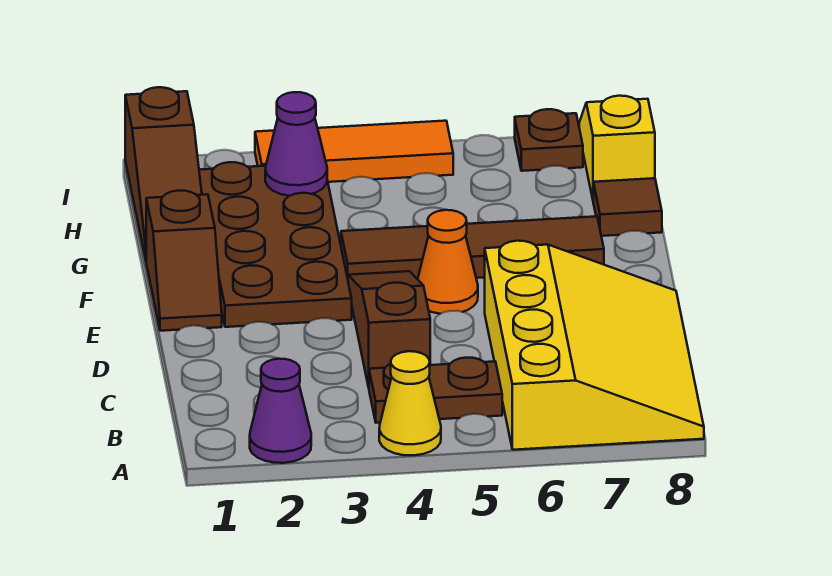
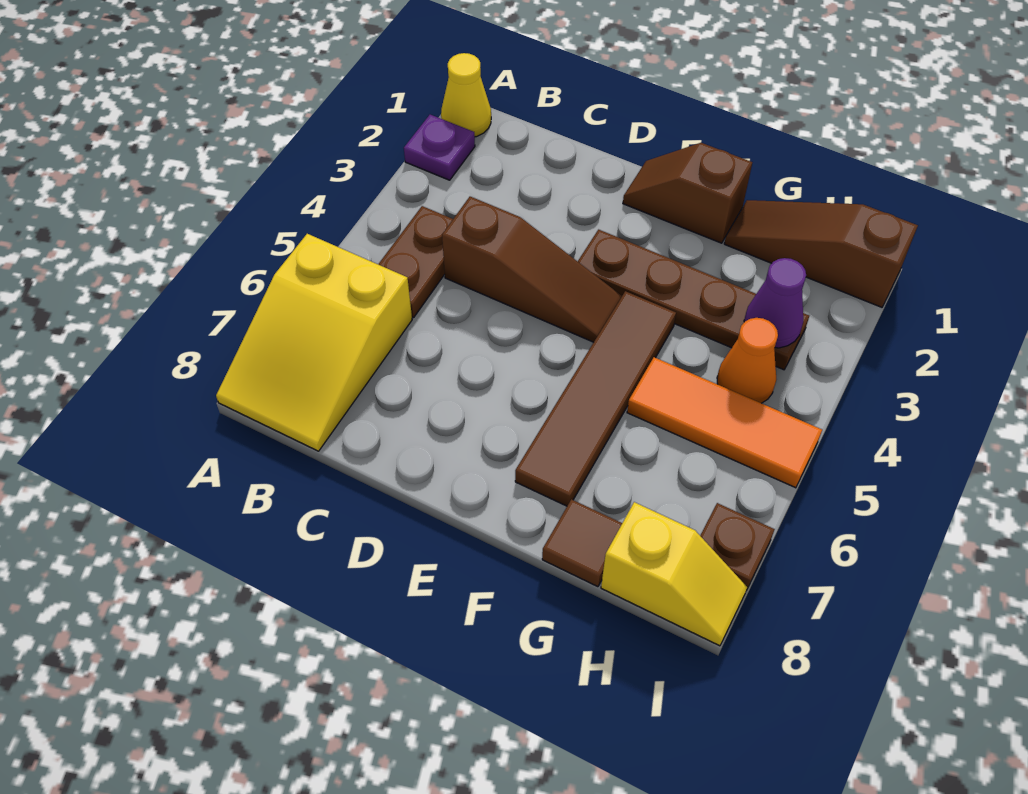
purple 1x1 cone [250,359,311,463] -> purple 1x1 plate [404,115,475,180]
yellow 1x1 cone [379,351,441,455] -> yellow 1x1 cone moved to [441,53,491,137]
yellow 3x4 slope [485,241,704,450] -> yellow 2x3 slope [216,234,412,451]
brown 2x4 plate [199,162,352,327] -> brown 1x4 plate [578,230,809,370]
orange 1x1 cone [418,210,478,314] -> orange 1x1 cone moved to [717,318,778,403]
orange 1x3 tile [255,121,453,182] -> orange 1x3 tile turned to [627,357,822,488]

